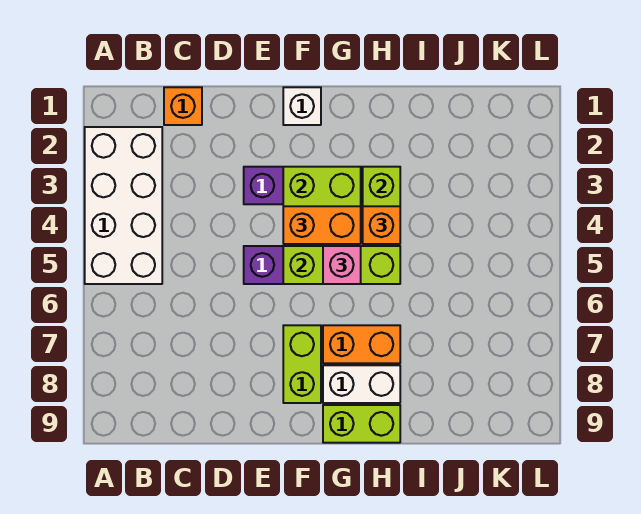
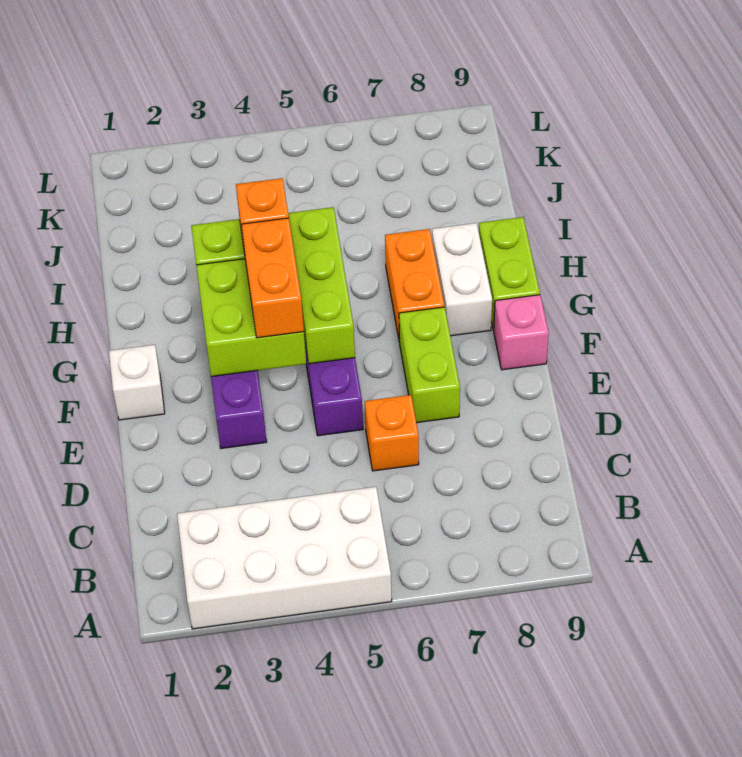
orange 1x1 brick [164,87,202,125] -> orange 1x1 brick moved to [365,395,419,471]
lime 1x2 brick [283,325,321,403] -> lime 1x2 brick turned to [399,307,460,423]
pink 1x1 brick [323,246,361,284] -> pink 1x1 brick moved to [494,295,549,370]

